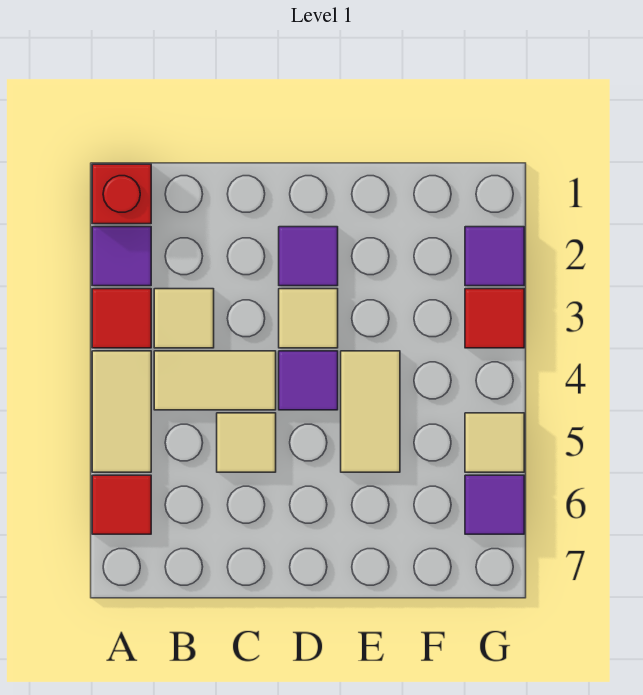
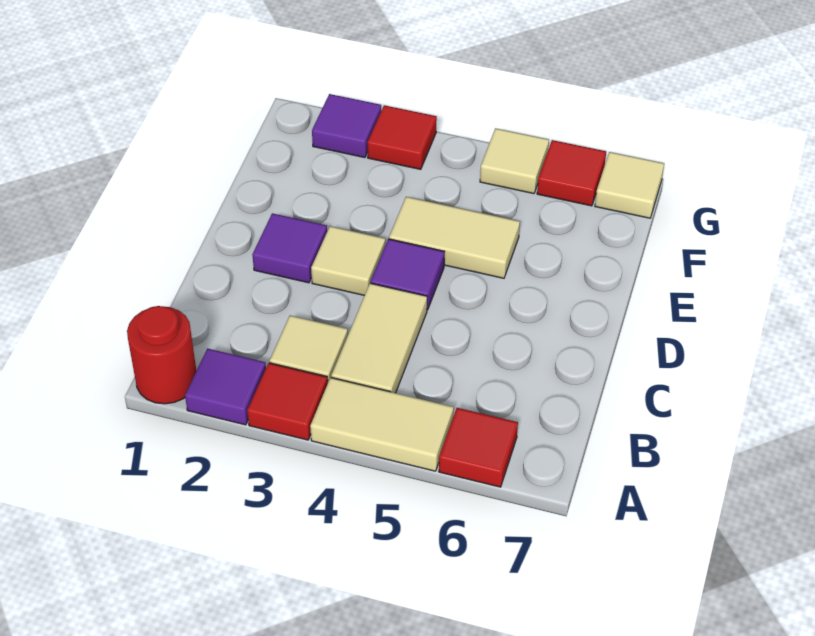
red 1x1 brick [92,164,151,224] -> red 1x1 round brick [127,306,196,404]
tan 1x1 tile [217,413,276,472] -> tan 1x1 tile moved to [595,152,664,218]
purple 1x1 tile [465,475,524,534] -> red 1x1 tile [537,140,606,206]

